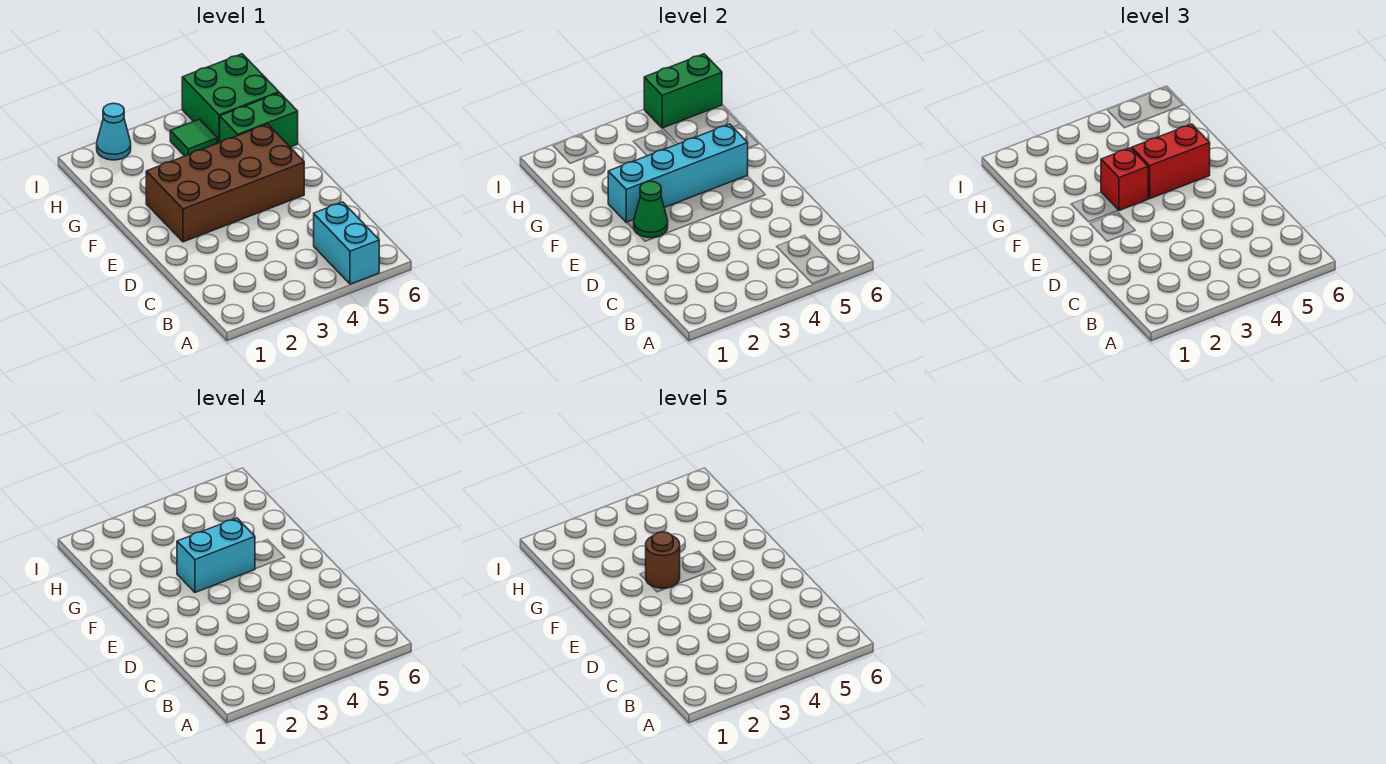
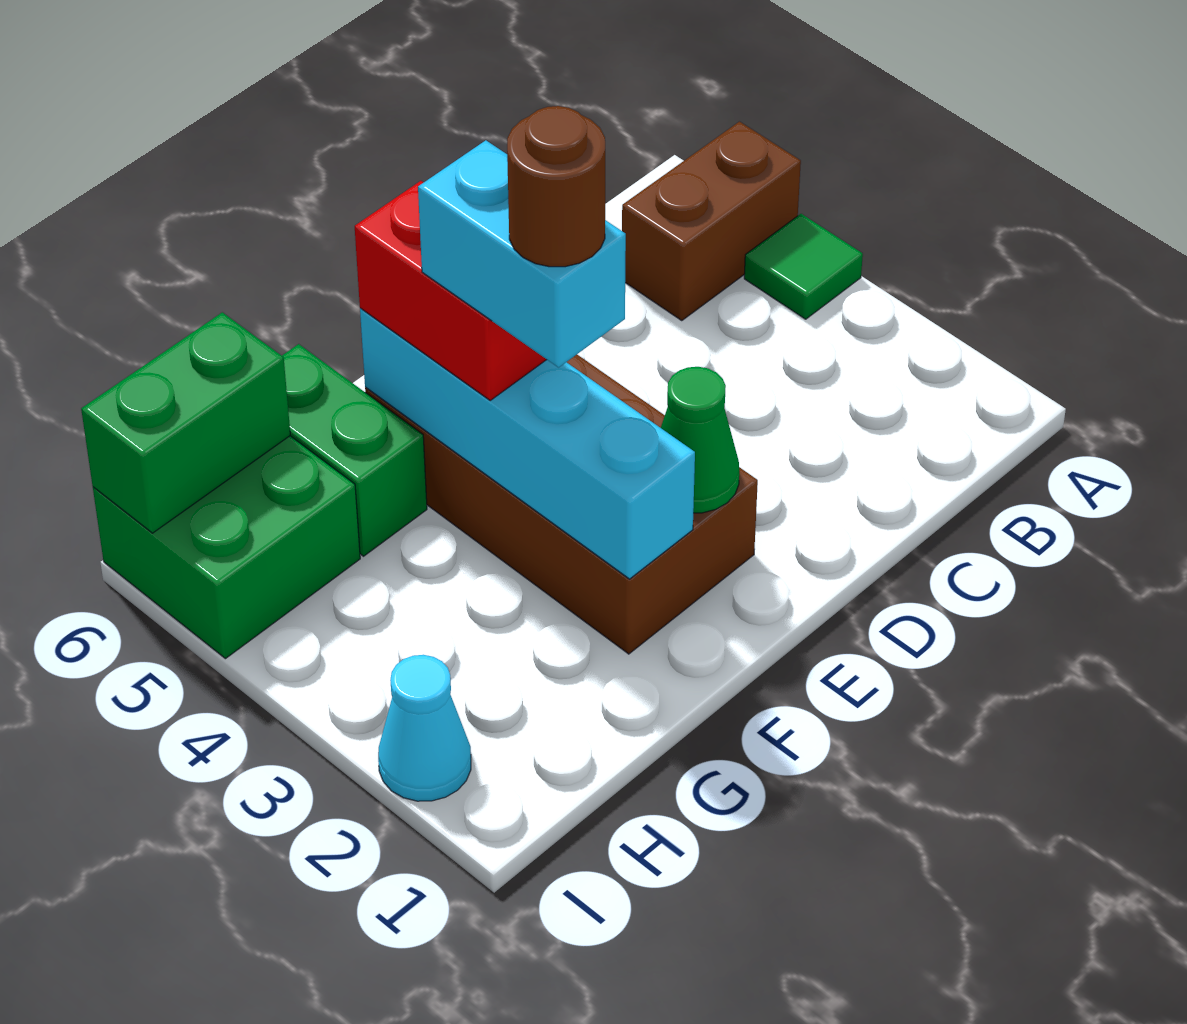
cyan 1x2 brick [314,202,379,284] -> brown 1x2 brick [622,122,801,320]
red 1x1 brick [1101,148,1148,210] -> none
green 1x1 tile [170,119,217,156] -> green 1x1 tile moved to [744,214,863,319]
green 1x2 brick [644,54,722,128] -> green 1x2 brick turned to [81,312,290,533]

